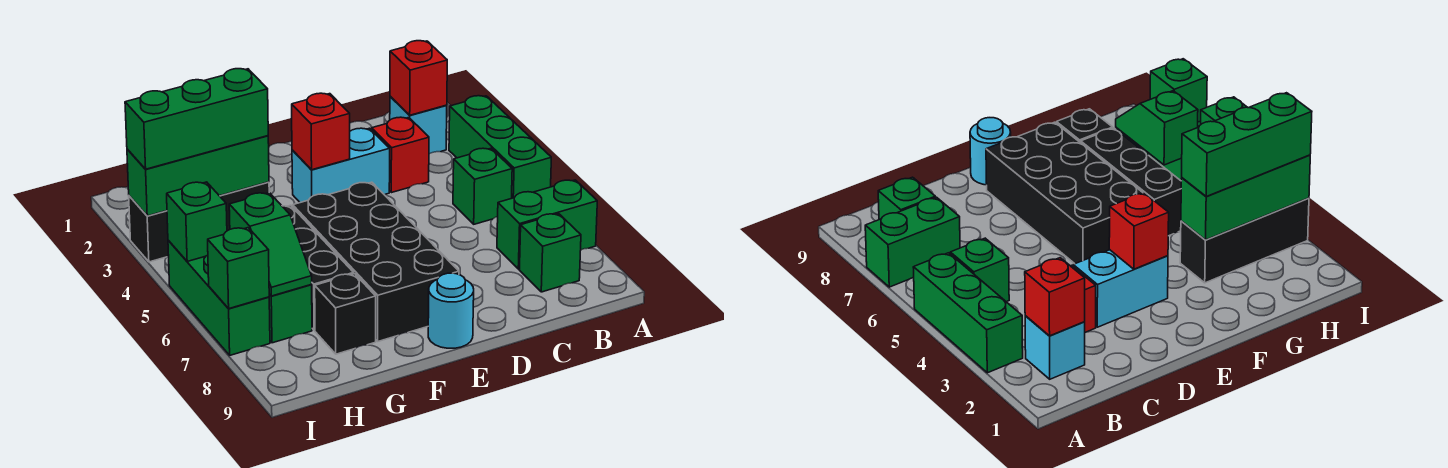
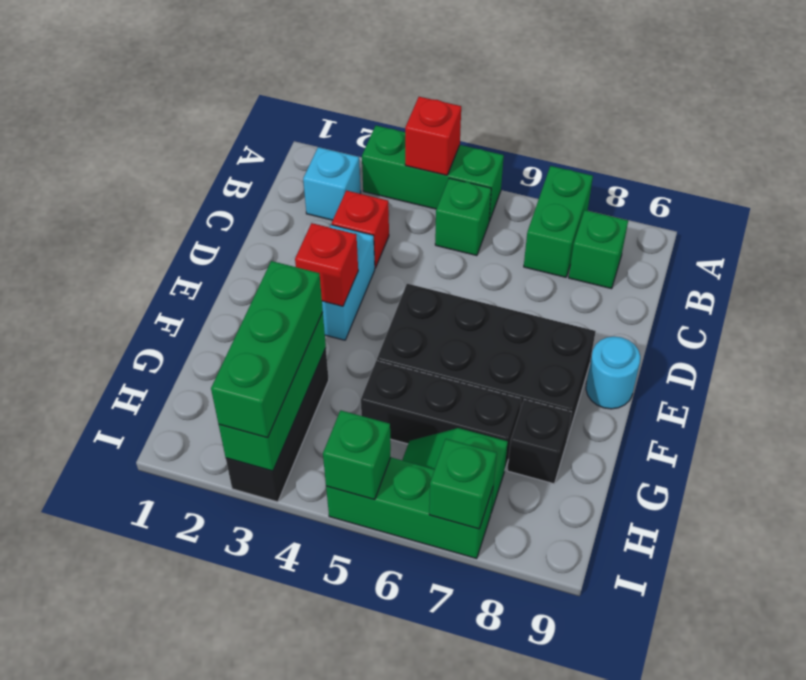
red 1x1 brick [390,41,447,115] -> red 1x1 brick moved to [405,97,461,175]
green 1x2 slope [229,193,312,296] -> none

